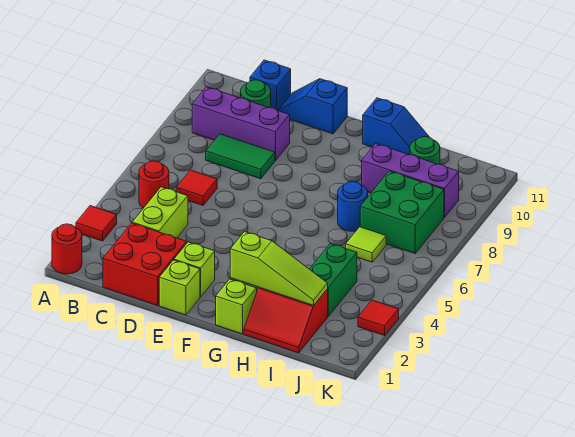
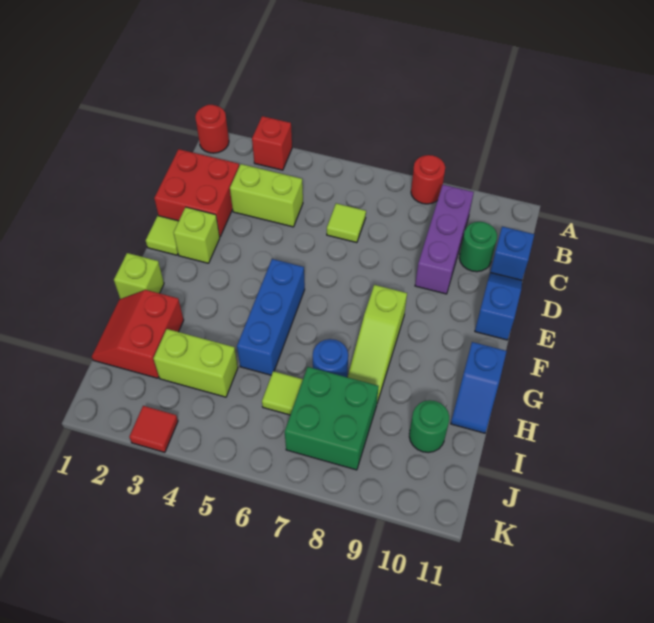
red 1x1 tile [76,206,117,241] -> red 1x1 brick [252,116,292,170]
red 1x1 round brick [139,161,169,208] -> red 1x1 round brick moved to [411,155,445,204]
red 1x1 tile [176,170,217,205] -> lime 1x1 tile [327,203,366,243]
green 1x2 tile [206,134,275,179] -> none
lime 1x1 brick [159,260,200,315] -> lime 1x1 tile [146,216,179,255]
none -> blue 1x3 brick [237,259,305,375]
lime 1x3 slope [230,232,328,305] -> lime 1x3 slope moved to [348,285,407,403]
purple 1x3 brick [362,144,459,217] -> none
green 1x2 brick [310,244,357,316] -> lime 1x2 brick [153,329,238,397]

